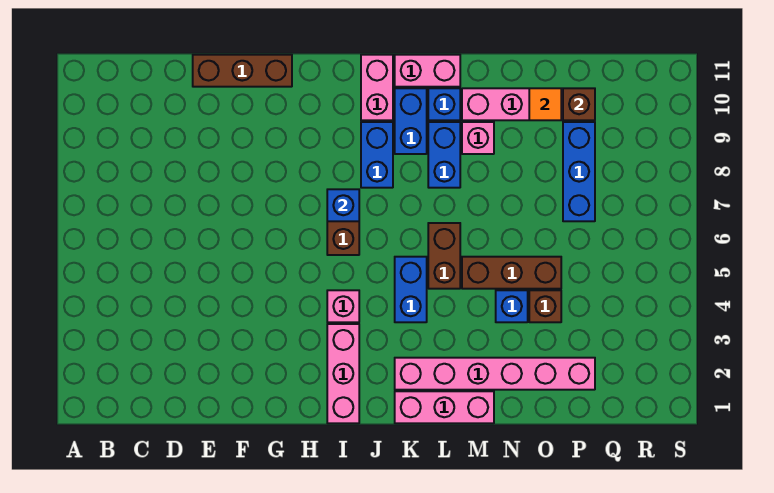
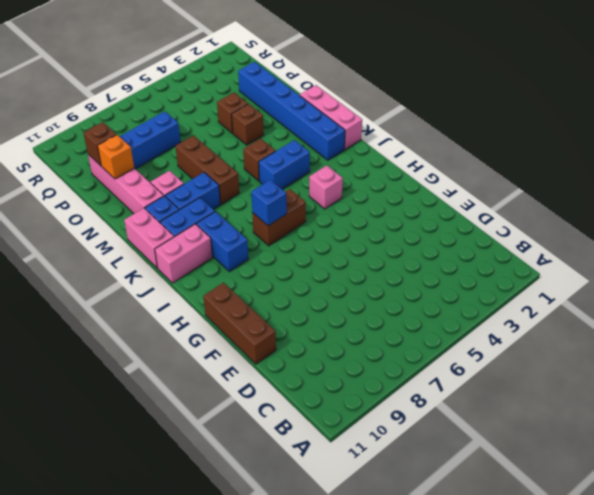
pink 1x3 brick [327,324,359,423] -> none
blue 1x2 brick [361,122,393,188] -> blue 1x2 brick turned to [196,212,248,272]
pink 1x6 brick [395,358,595,390] -> blue 1x6 brick [238,62,345,160]
brown 1x2 brick [428,223,460,289] -> brown 1x1 brick [243,139,275,181]
brown 1x3 brick [462,257,561,289] -> brown 1x3 brick moved to [175,136,239,204]
blue 1x1 brick [496,290,528,322] -> brown 1x1 brick [232,104,264,145]
orange 1x1 tile [529,88,561,120] -> orange 1x1 brick [98,135,134,179]

